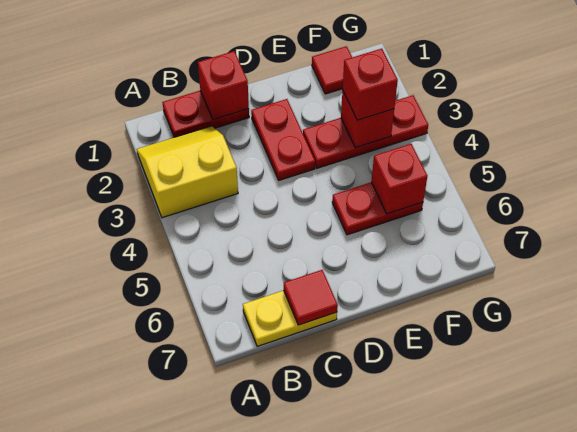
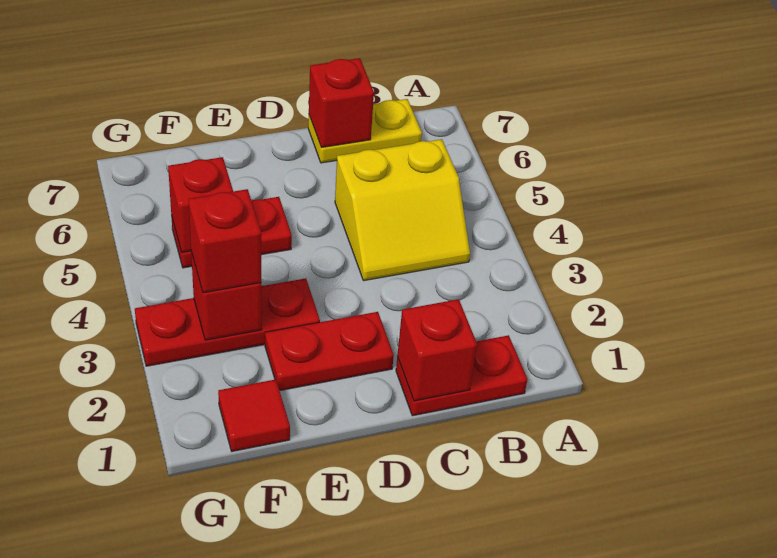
yellow 2x2 slope [137,126,238,218] -> yellow 2x2 slope moved to [335,139,470,281]
red 1x1 tile [284,270,338,325] -> red 1x1 brick [309,58,374,148]
red 1x2 plate [251,99,315,180] -> red 1x2 plate turned to [265,312,394,390]

